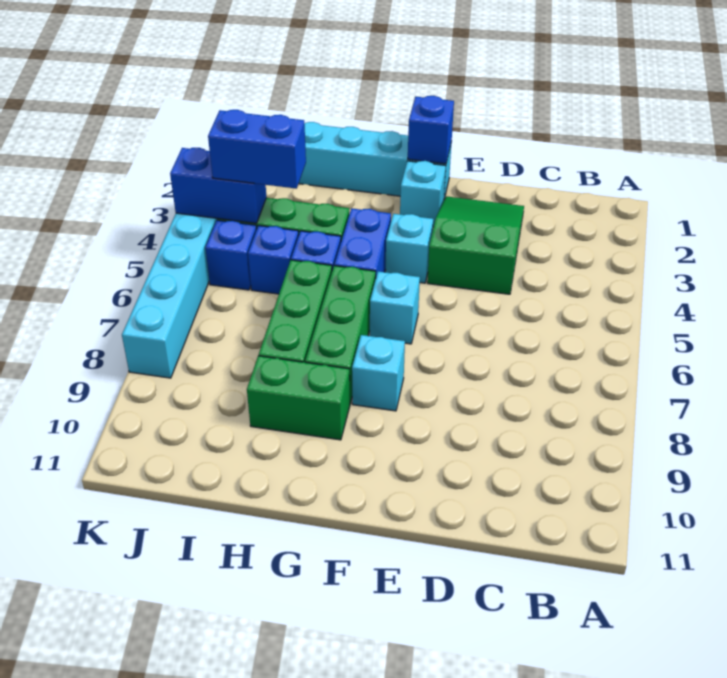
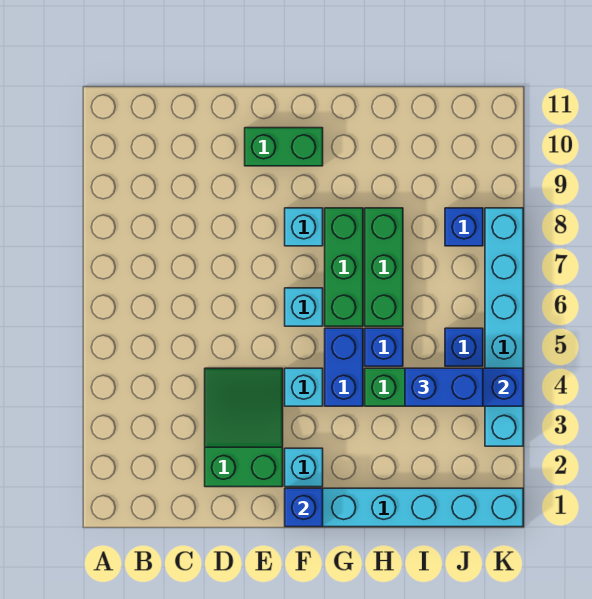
green 2x3 slope [427,196,524,294] -> green 2x3 slope turned to [205,368,283,487]
green 1x2 brick [247,356,350,440] -> green 1x2 brick moved to [245,128,323,166]
blue 1x1 brick [248,226,299,294] -> blue 1x1 brick moved to [445,208,483,246]

